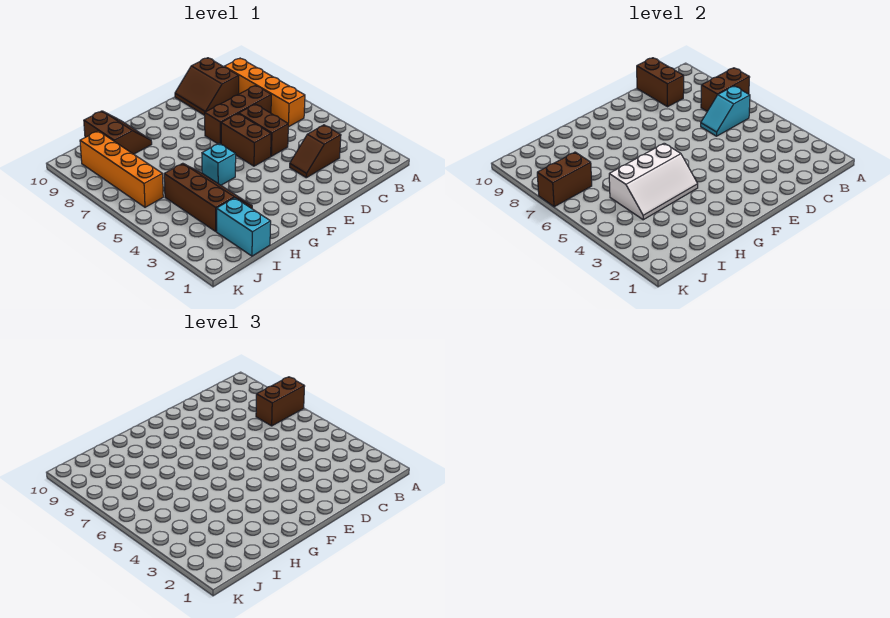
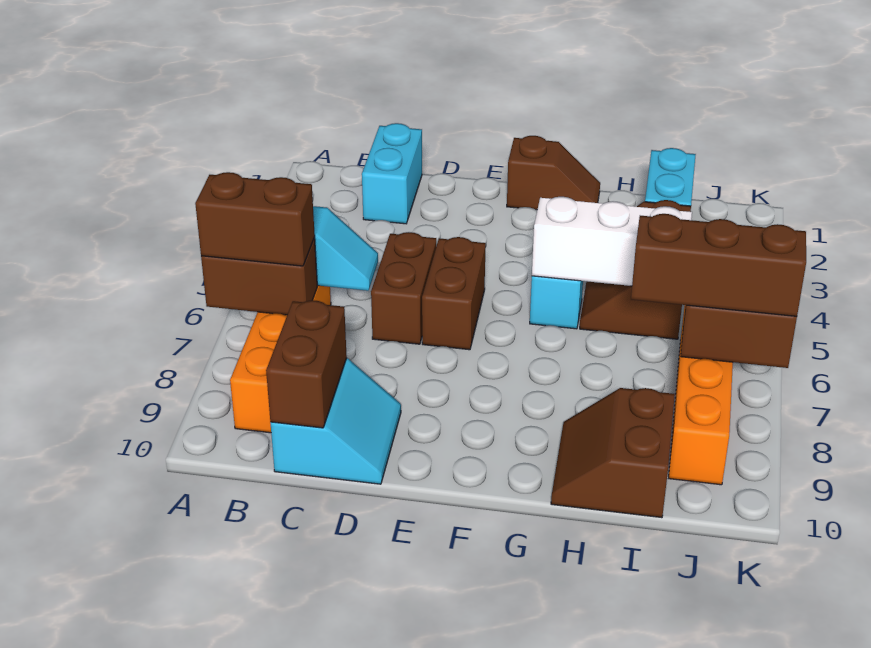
none -> cyan 1x2 brick [362,123,422,224]
brown 1x2 slope [290,125,341,178] -> brown 1x2 slope moved to [507,136,600,210]
brown 1x3 brick [205,85,271,144] -> brown 1x3 brick moved to [631,214,806,316]
brown 2x2 slope [175,58,239,115] -> cyan 2x2 slope [271,358,401,484]

